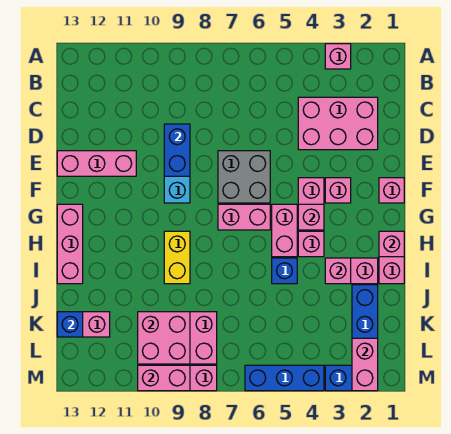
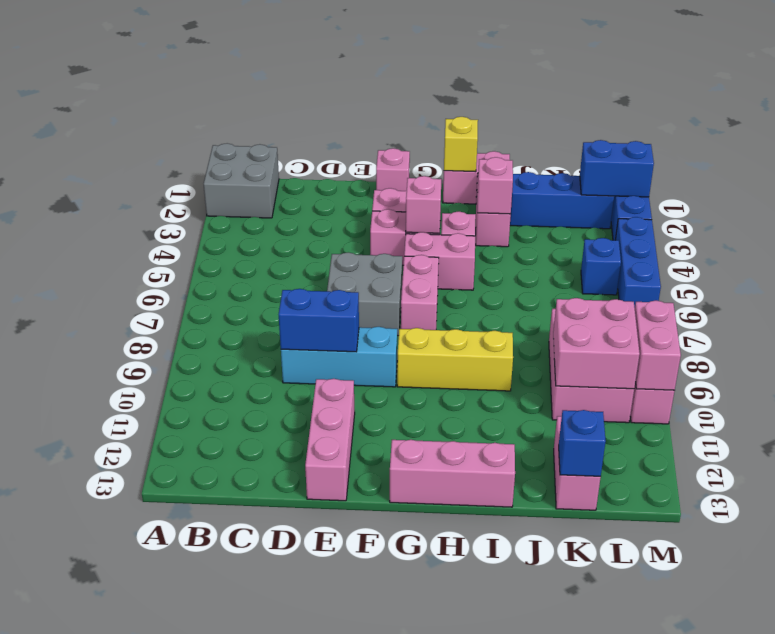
none -> grey 2x2 brick [204,143,279,218]
pink 1x1 brick [325,44,351,69] -> none
pink 2x3 brick [298,97,378,150] -> none
pink 1x1 brick [379,231,404,257] -> yellow 1x1 brick [444,117,478,172]
yellow 1x2 brick [164,231,190,284] -> yellow 1x3 brick [397,328,513,391]
blue 1x1 brick [272,258,297,284] -> blue 1x1 brick moved to [581,238,621,295]
pink 1x2 brick [352,338,378,391] -> blue 1x2 brick [580,140,654,197]

